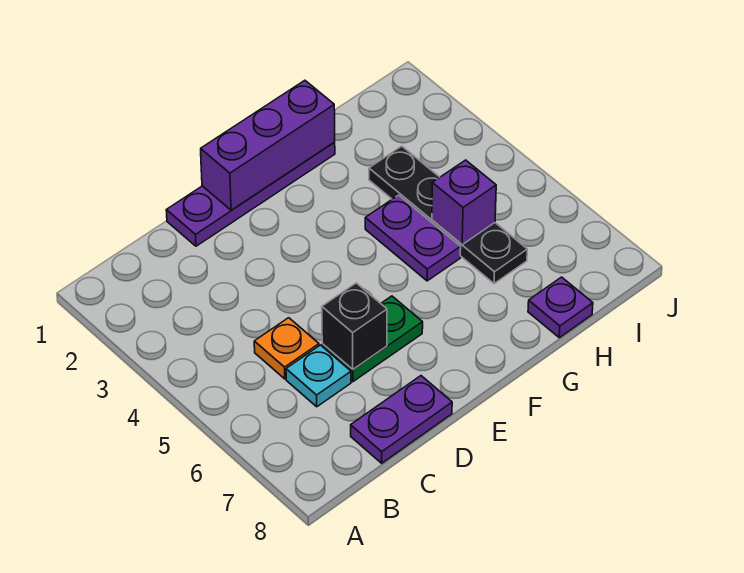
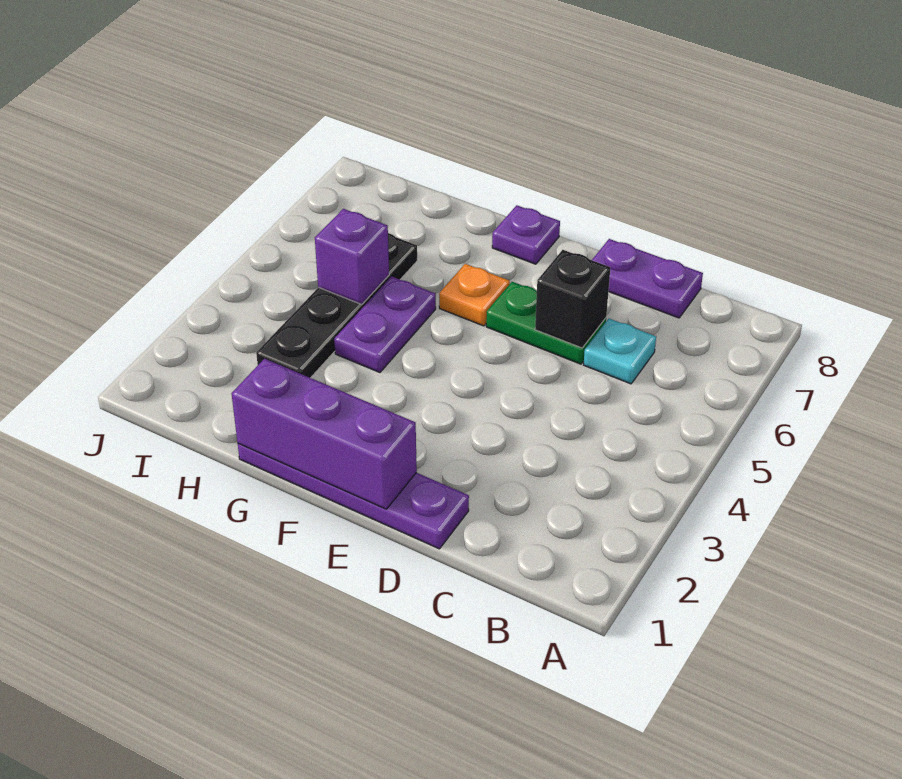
orange 1x1 plate [254,318,319,379] -> orange 1x1 plate moved to [439,264,510,326]
purple 1x1 plate [528,277,593,338] -> purple 1x1 plate moved to [492,205,560,264]

